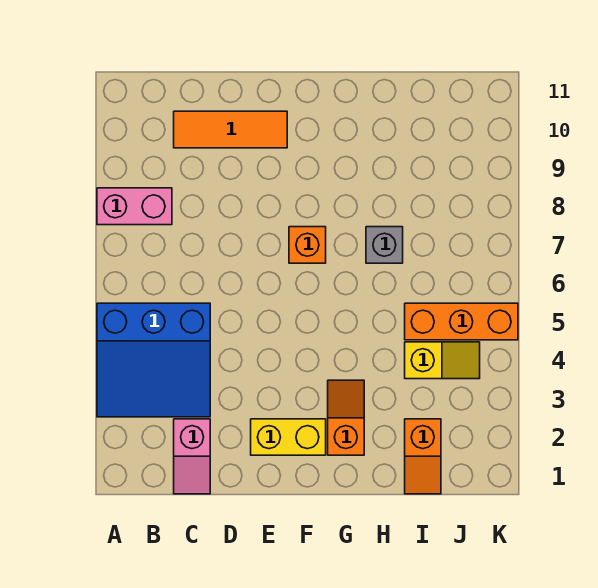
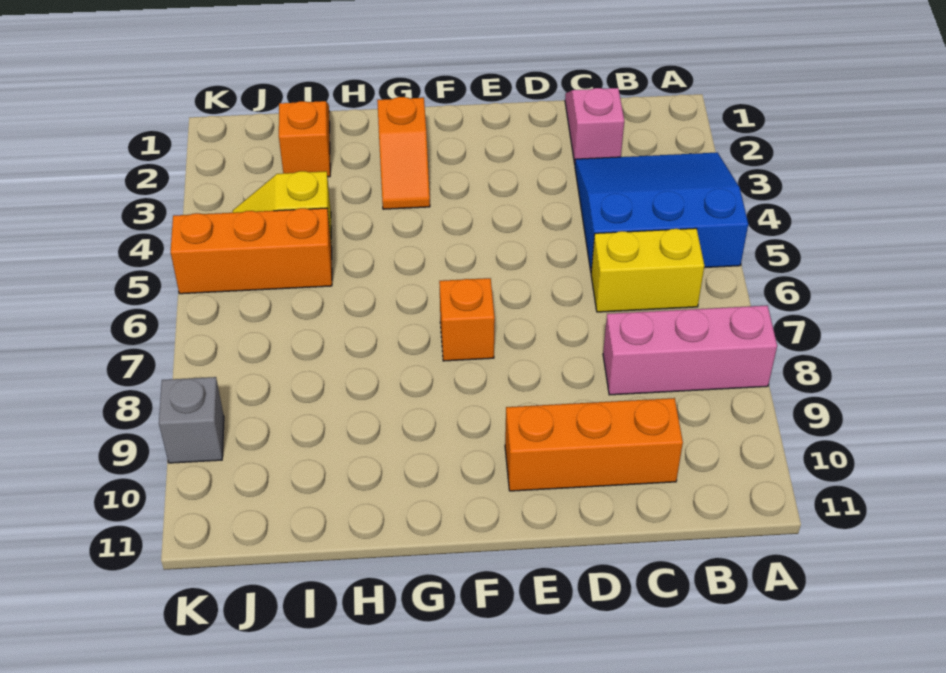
pink 1x2 brick [97,188,172,225] -> pink 1x3 brick [603,305,777,395]
orange 1x3 tile [174,111,287,148] -> orange 1x3 brick [505,398,683,491]
yellow 1x2 brick [251,419,326,455] -> yellow 1x2 brick moved to [591,228,704,312]
grey 1x1 brick [366,227,403,263] -> grey 1x1 brick moved to [159,377,224,463]

